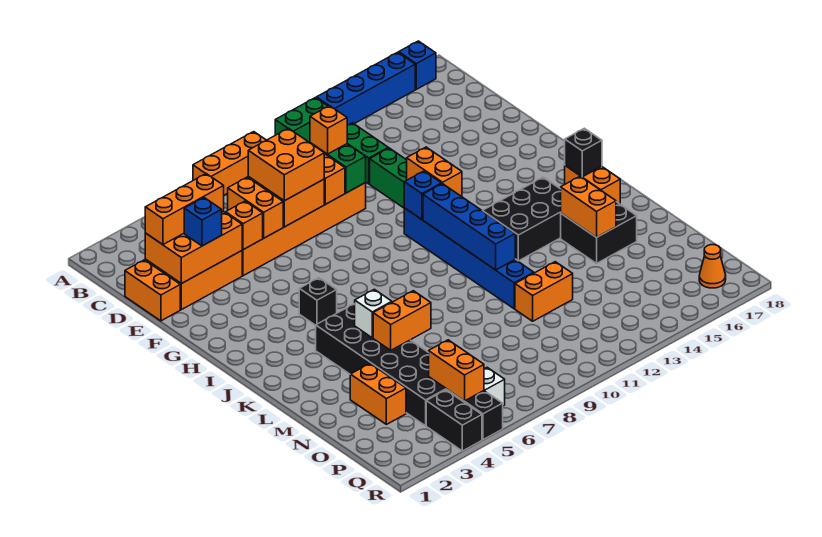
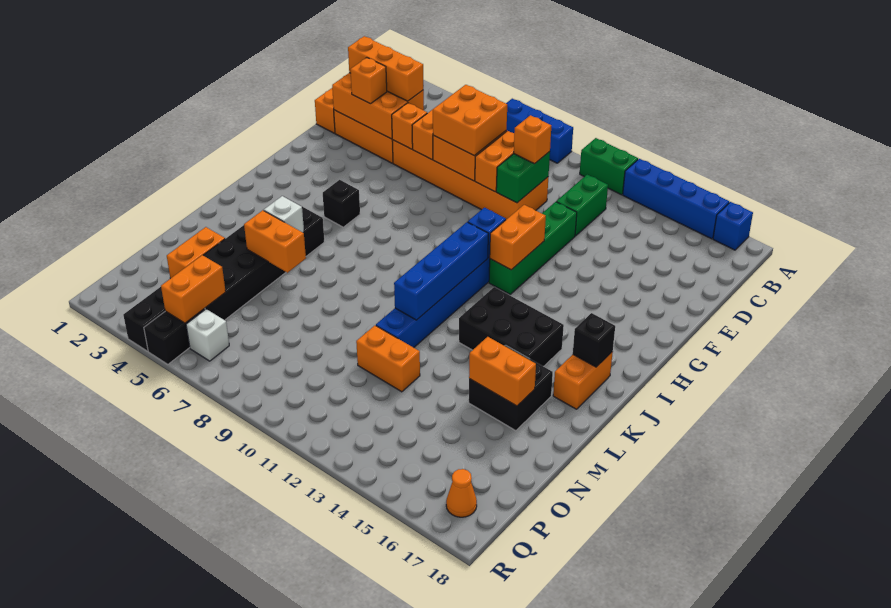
orange 1x3 brick [193,132,266,195] -> blue 1x3 brick [506,99,573,163]
blue 1x1 brick [184,198,222,246] -> orange 1x1 brick [350,58,387,104]
orange 1x2 brick [561,176,616,237] -> orange 1x2 brick turned to [469,337,536,406]

